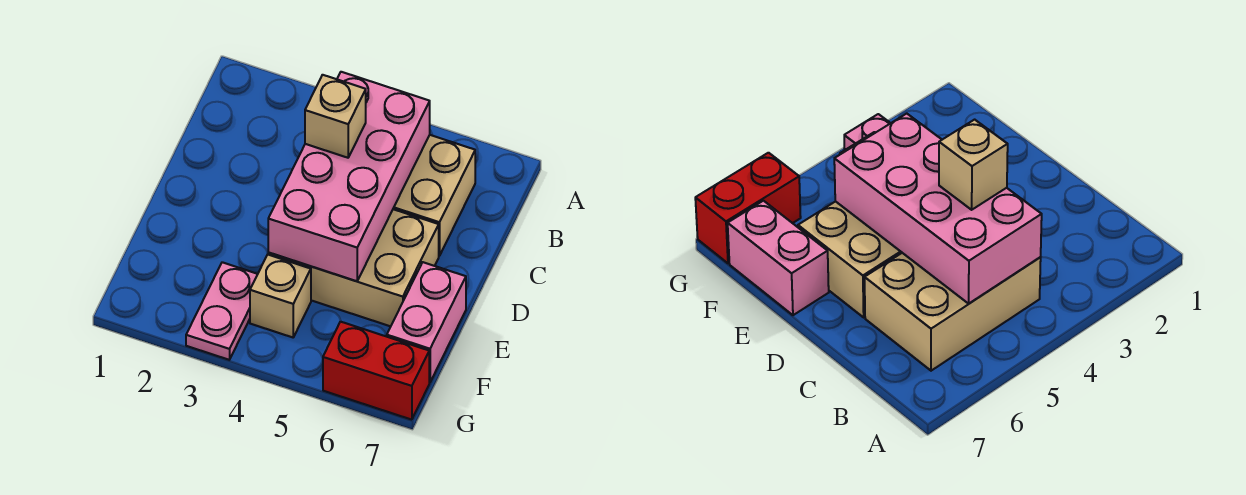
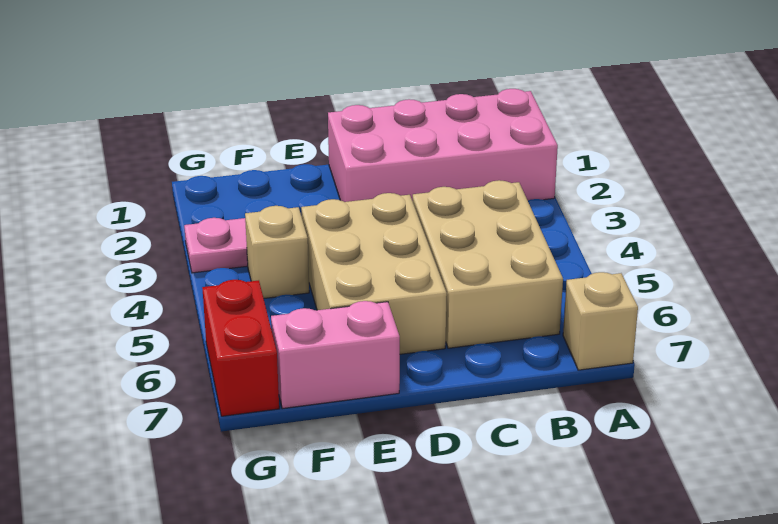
pink 2x4 brick [268,72,430,281] -> pink 2x4 brick moved to [328,89,558,202]
tan 1x1 brick [305,75,366,158] -> tan 1x1 brick moved to [563,272,638,370]

